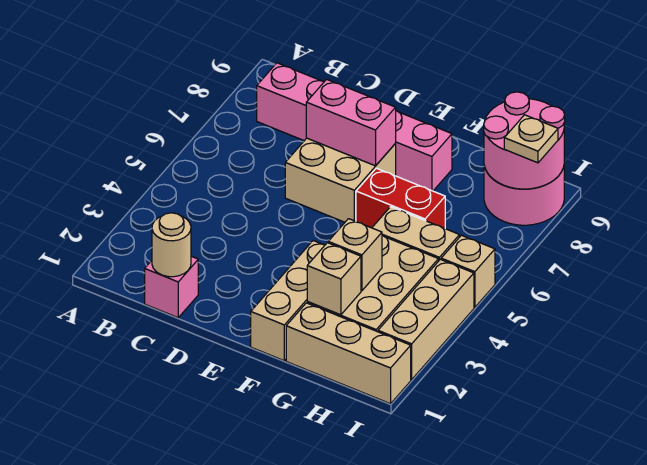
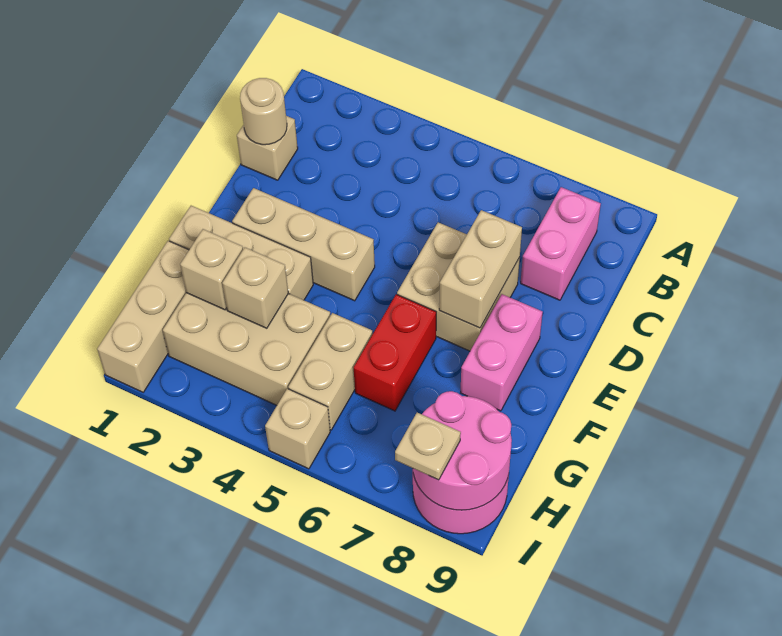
pink 1x1 brick [145,256,198,318] -> tan 1x1 brick [237,116,298,180]
pink 1x2 brick [306,79,396,166] -> tan 1x2 brick [439,210,522,328]
tan 1x3 brick [378,259,474,380] -> tan 1x3 brick moved to [232,188,375,301]

